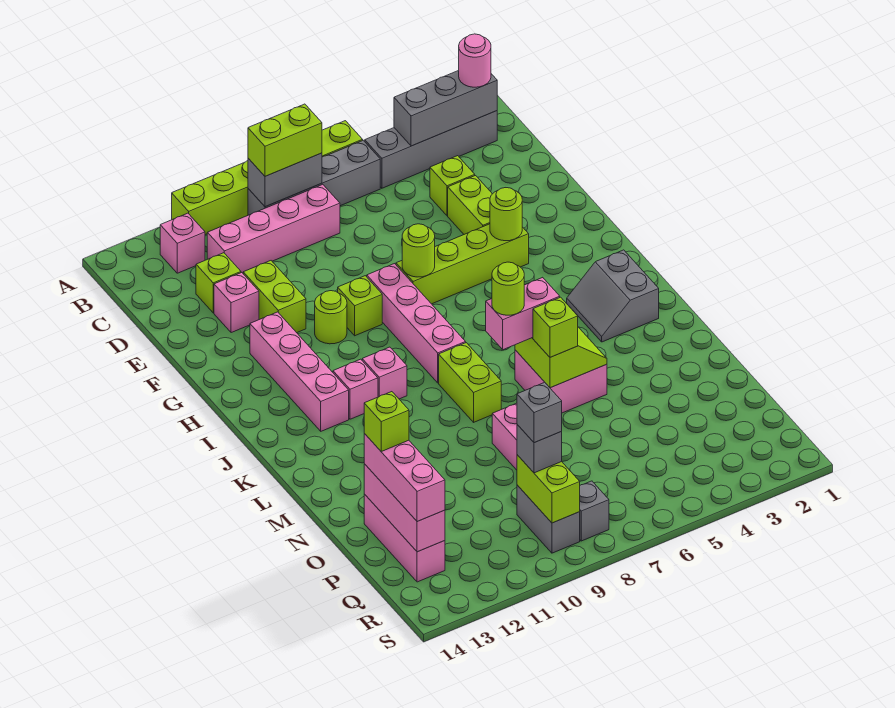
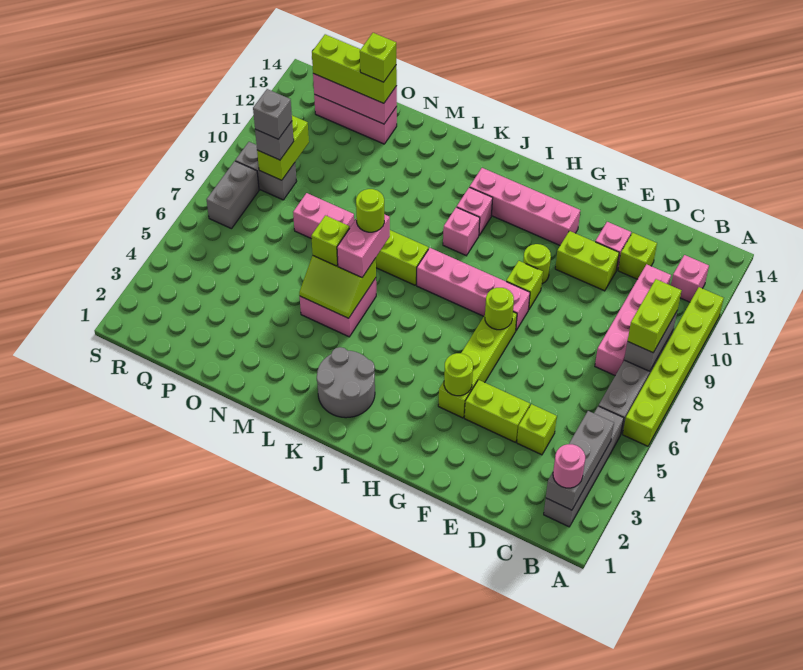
grey 2x2 slope [567,250,659,342] -> grey 2x2 round brick [317,347,375,418]
pink 1x3 brick [364,434,445,522] -> lime 1x3 brick [312,34,397,103]
lime 1x2 brick [517,455,580,523] -> lime 1x2 brick turned to [257,116,309,180]
grey 1x1 brick [580,481,609,541] -> grey 1x2 brick [207,161,259,229]

